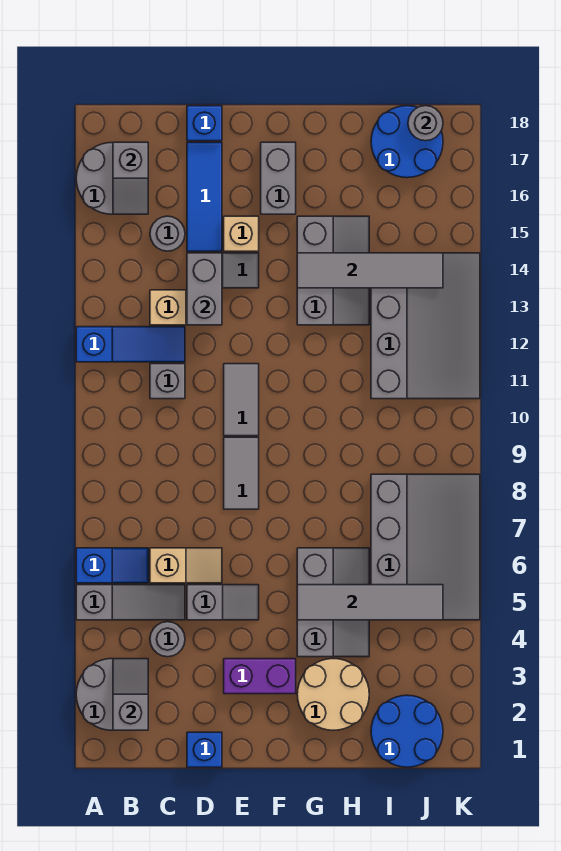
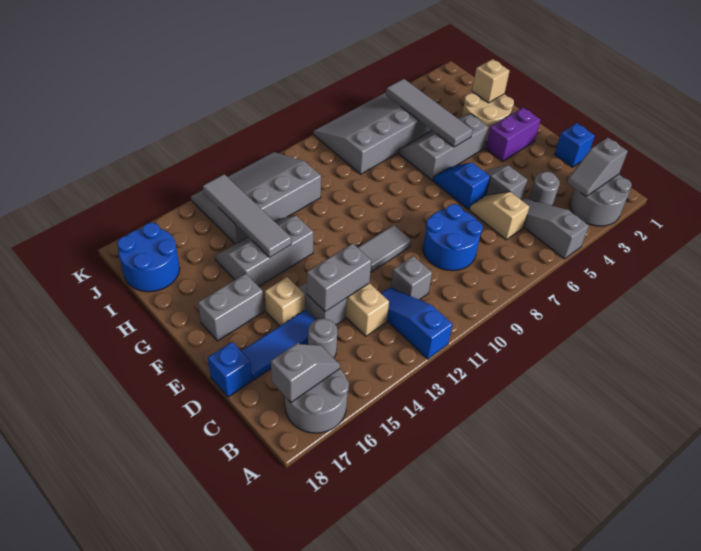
blue 1x2 slope [76,548,148,583] -> blue 1x2 slope moved to [433,162,490,209]
purple 1x2 brick [224,659,296,694] -> purple 1x2 brick turned to [486,107,540,161]
grey 1x2 tile [224,437,259,509] -> none
none -> tan 1x1 brick [472,59,509,103]
blue 2x2 round brick [371,695,443,767] -> blue 2x2 round brick moved to [423,204,483,271]
grey 1x1 round brick [408,106,443,141] -> none

